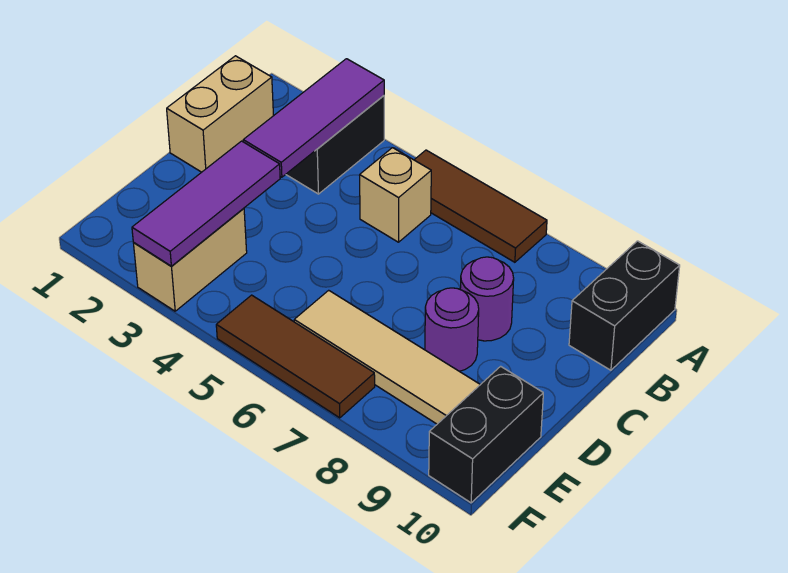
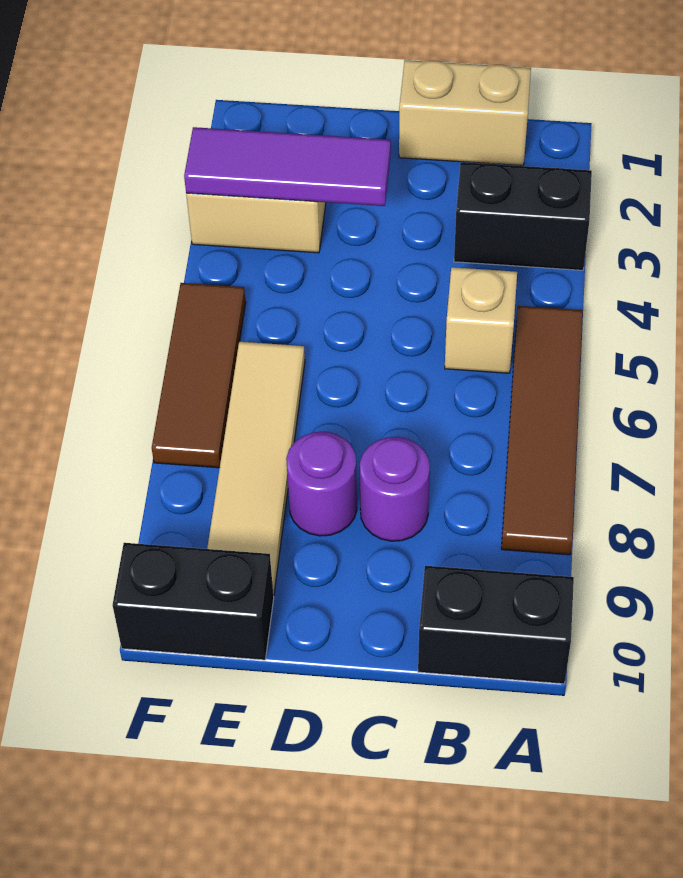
purple 1x3 tile [243,59,384,177] -> none
brown 1x3 tile [414,150,547,262] -> brown 1x4 tile [501,306,583,555]

